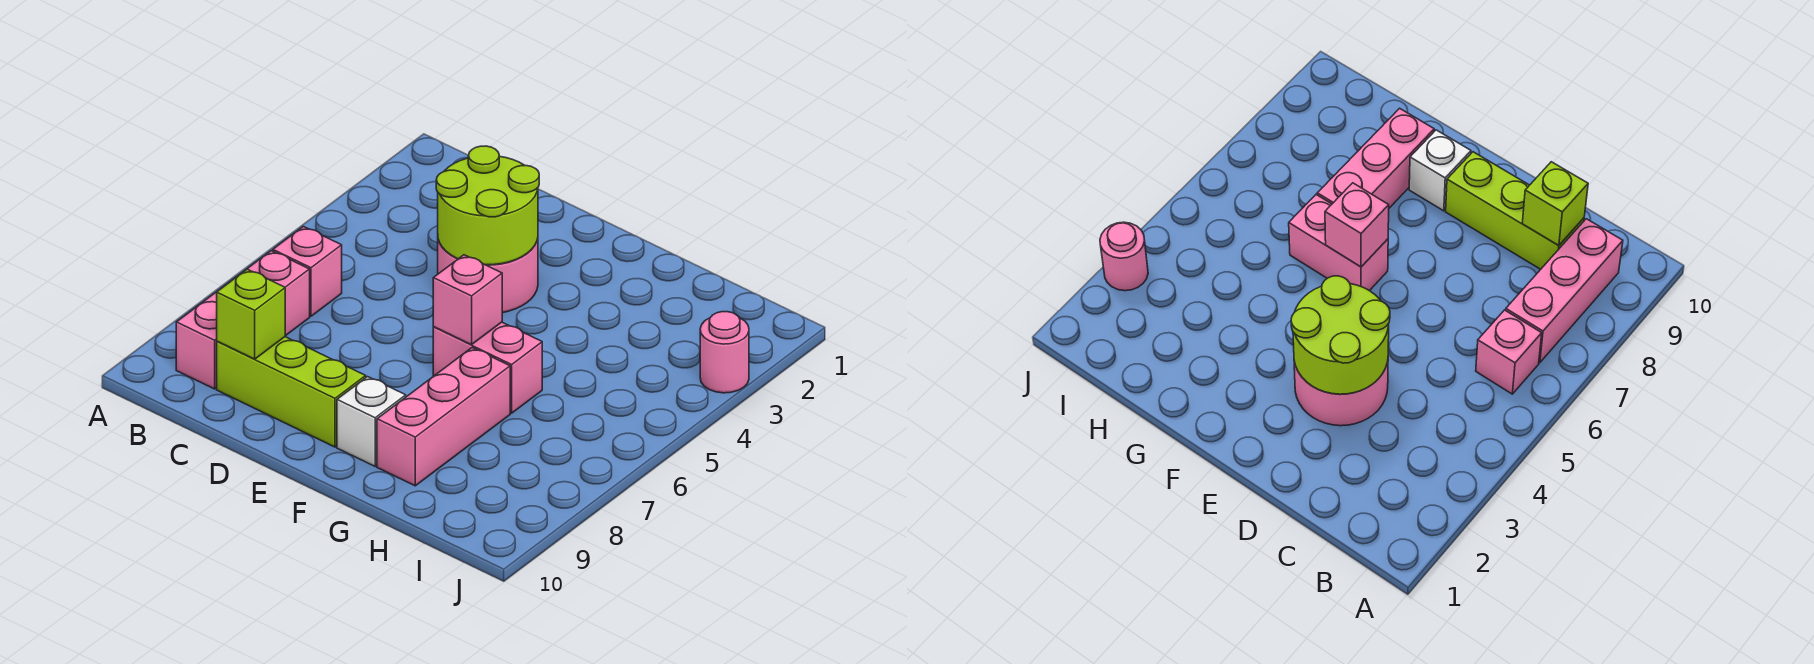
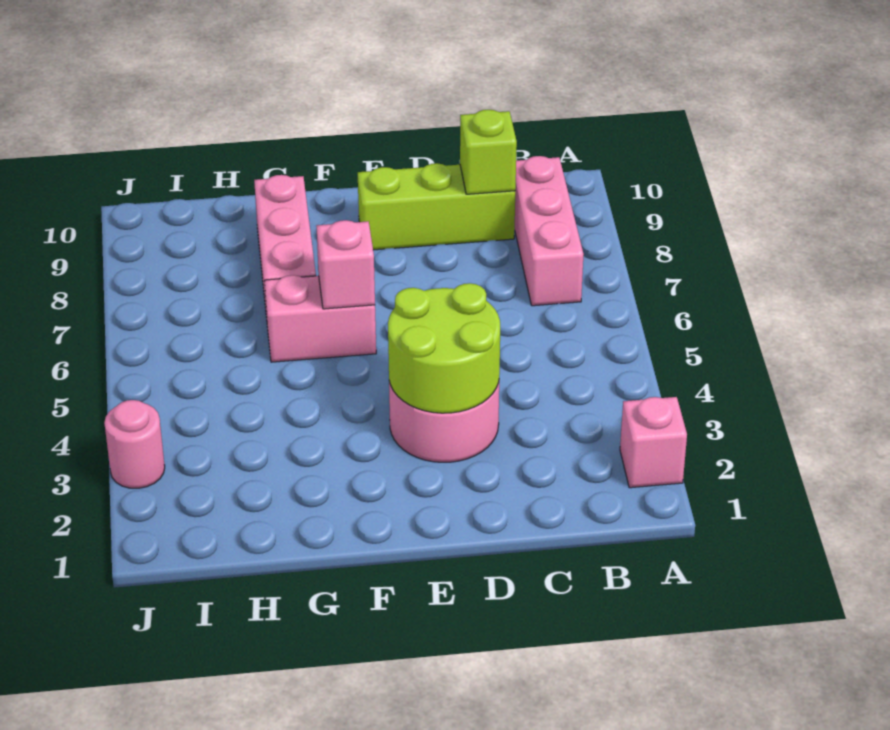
pink 1x1 brick [273,227,342,316] -> pink 1x1 brick moved to [620,397,687,488]
white 1x1 brick [337,377,406,466] -> none

